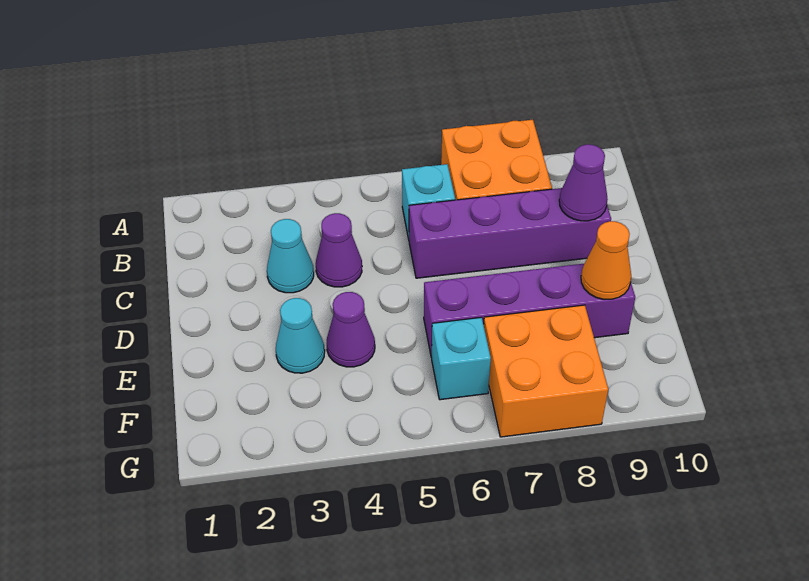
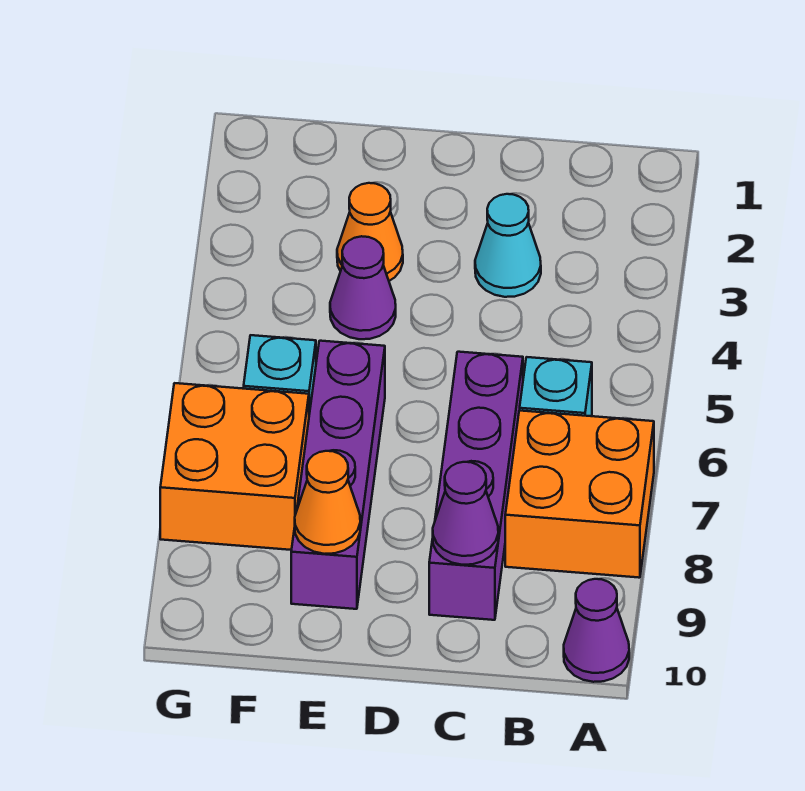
purple 1x1 cone [316,213,362,287] -> purple 1x1 cone moved to [564,579,629,682]
cyan 1x1 cone [276,298,325,373] -> orange 1x1 cone [337,183,403,281]

